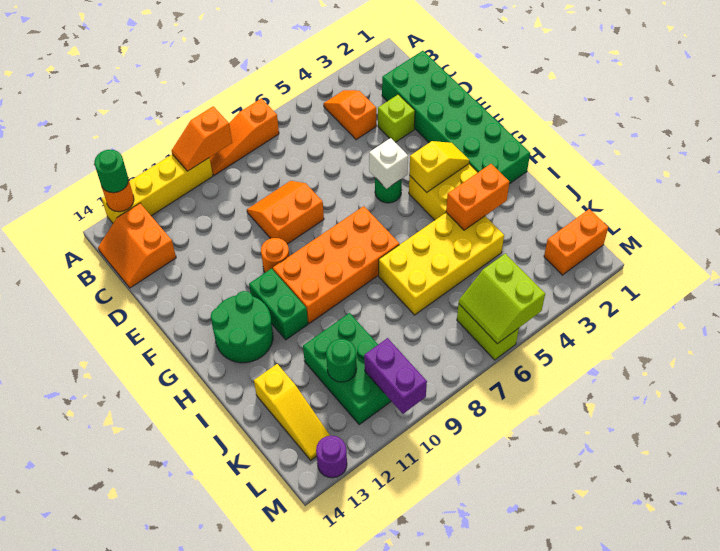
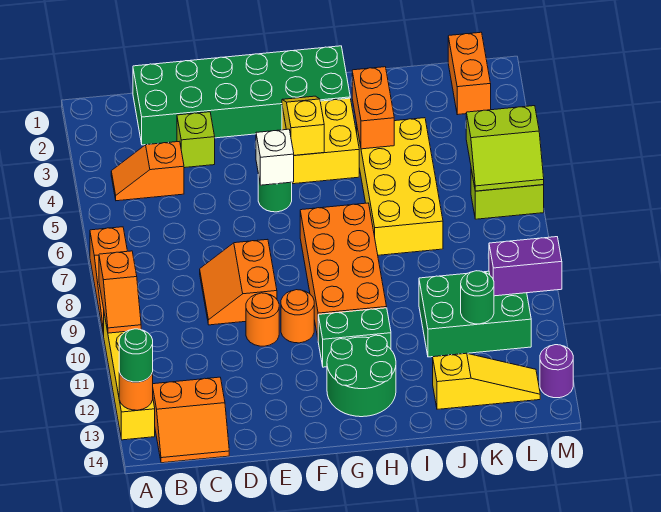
none -> orange 1x1 round brick [246,293,279,346]

